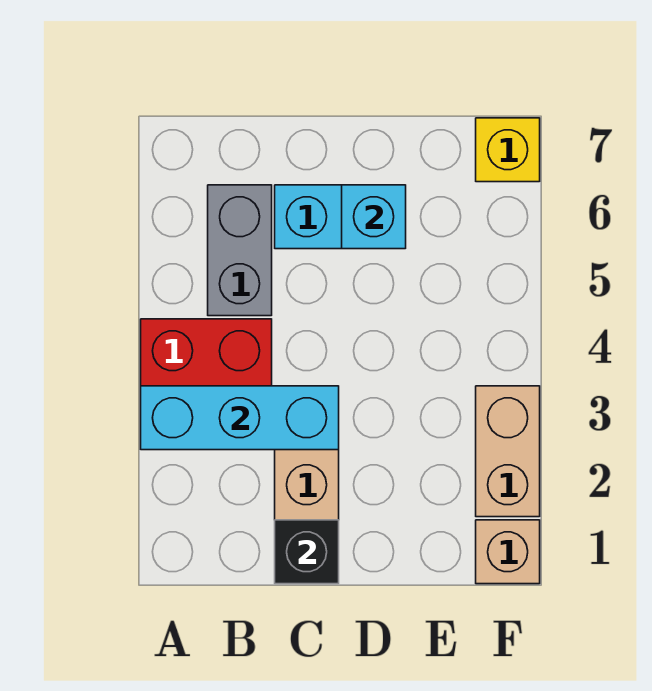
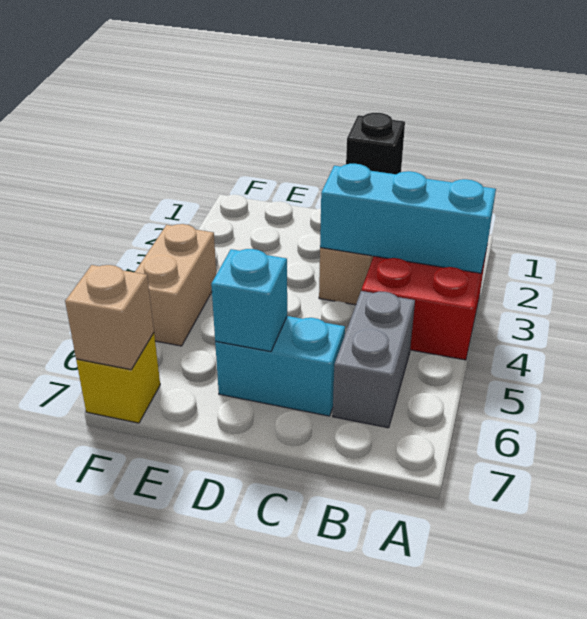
tan 1x1 brick [476,520,540,584] -> tan 1x1 brick moved to [65,265,154,370]
tan 1x2 brick [476,386,540,517] -> tan 1x2 brick moved to [135,224,216,346]

